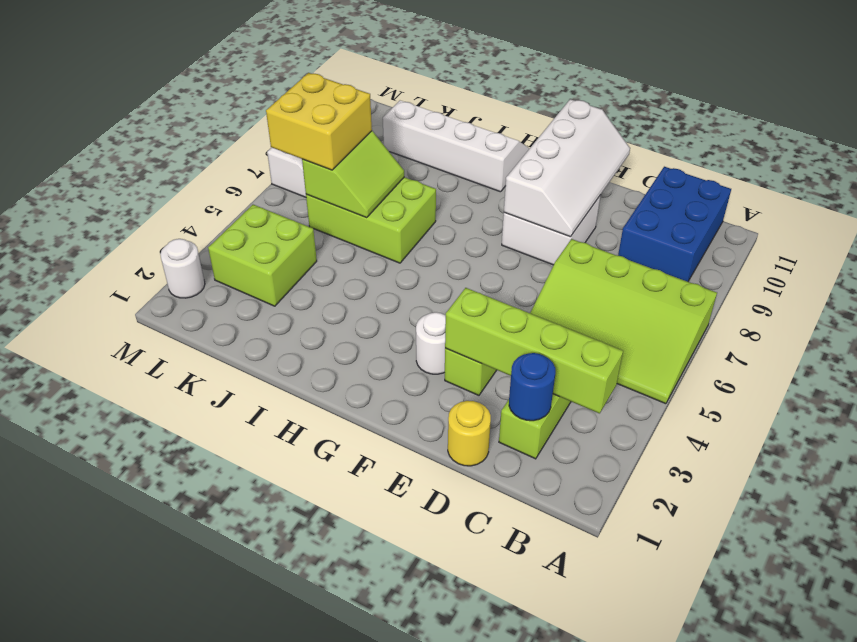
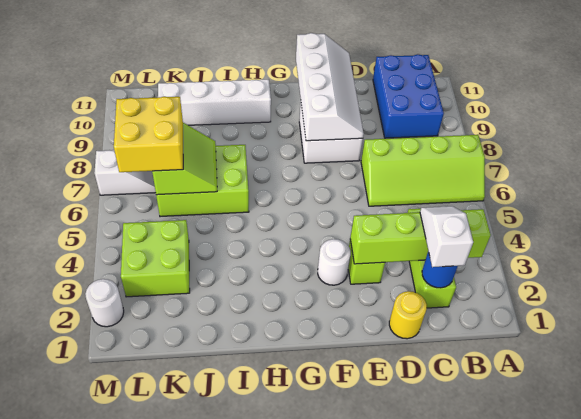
lime 3x4 slope [530,239,717,404] -> lime 2x4 slope [361,135,485,206]
none -> white 1x2 slope [420,206,473,267]

